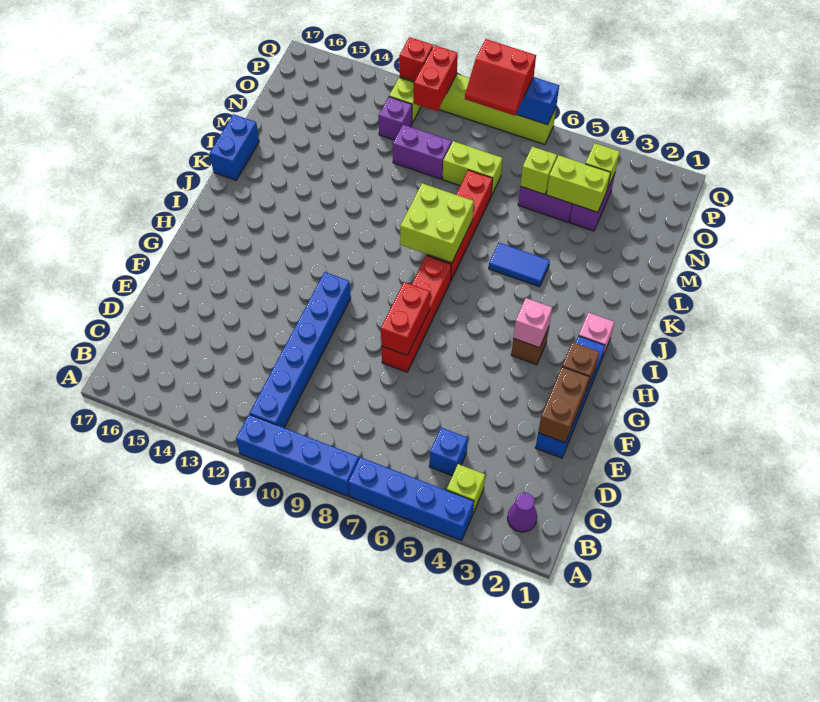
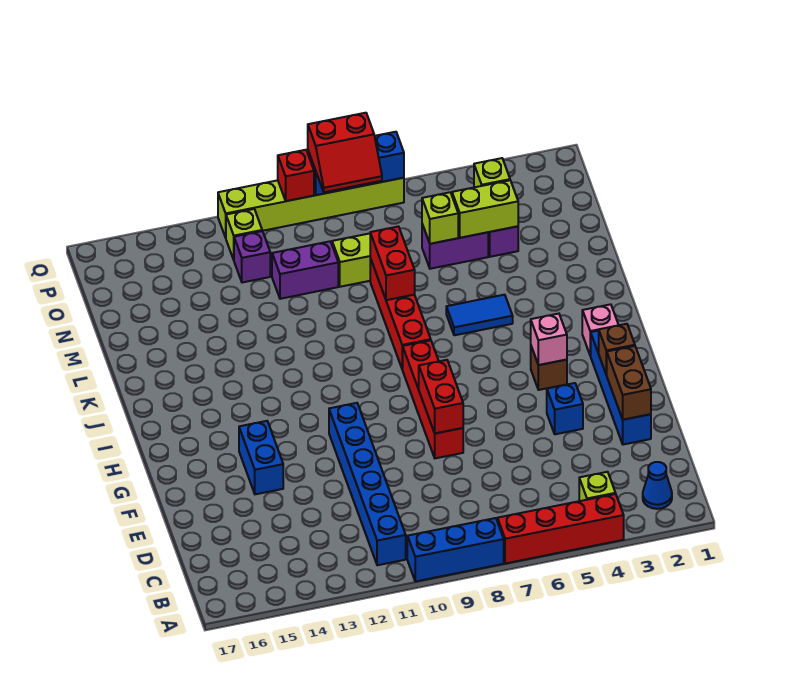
blue 1x4 brick [348,457,474,540] -> red 1x4 brick [497,494,624,564]
blue 1x4 brick [236,414,359,496] -> blue 1x3 brick [407,518,504,581]
purple 1x1 cone [507,493,537,532] -> blue 1x1 cone [643,462,672,509]
blue 1x1 brick [429,428,468,476] -> blue 1x1 brick moved to [547,383,583,434]
lime 2x2 brick [400,183,474,263] -> none
blue 1x2 brick [210,114,259,180] -> blue 1x2 brick moved to [239,421,283,494]
red 1x2 brick [414,45,458,111] -> red 1x2 brick moved to [370,227,415,300]
red 1x1 brick [399,37,433,81] -> red 1x1 brick moved to [278,150,314,201]

